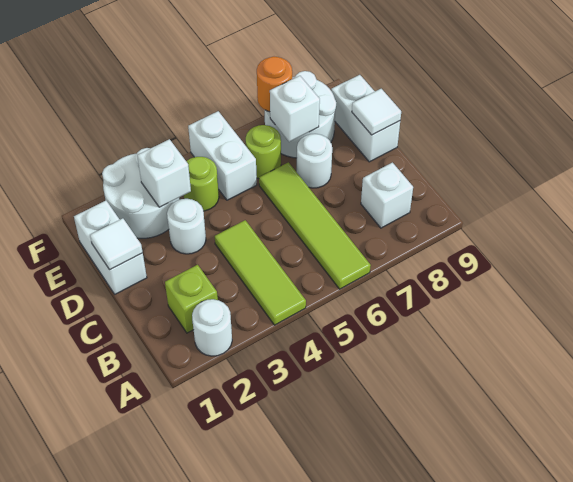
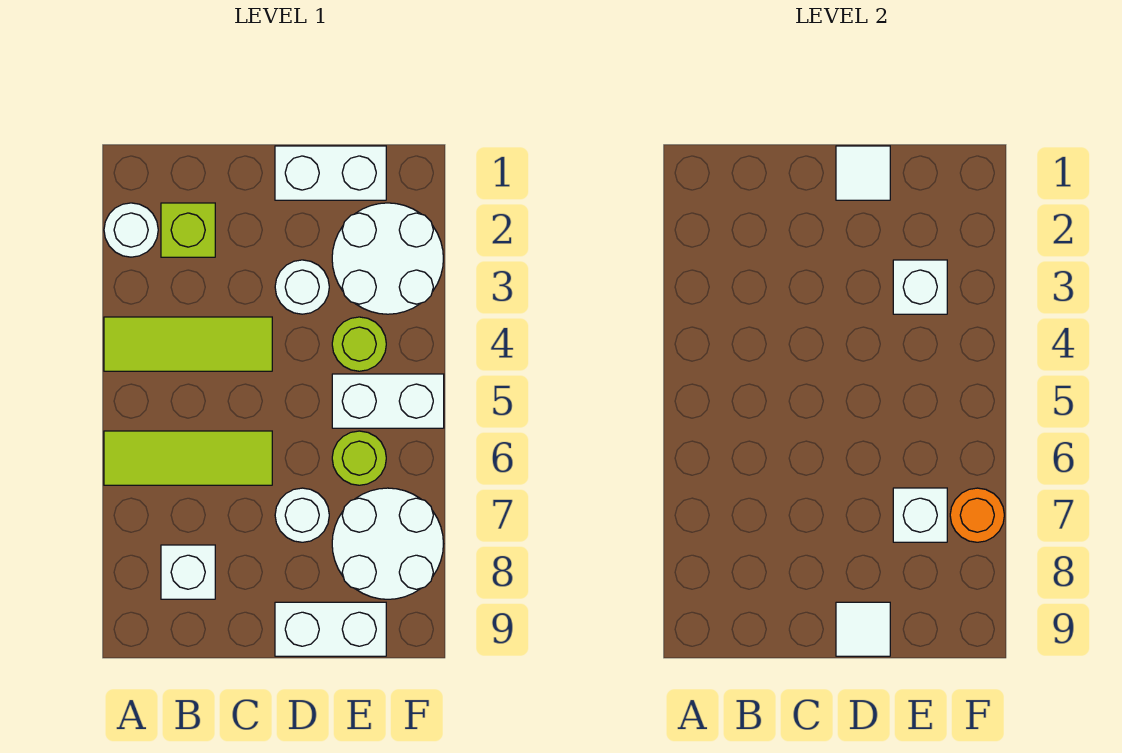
lime 1x4 tile [259,162,371,289] -> lime 1x3 tile [104,431,272,485]

